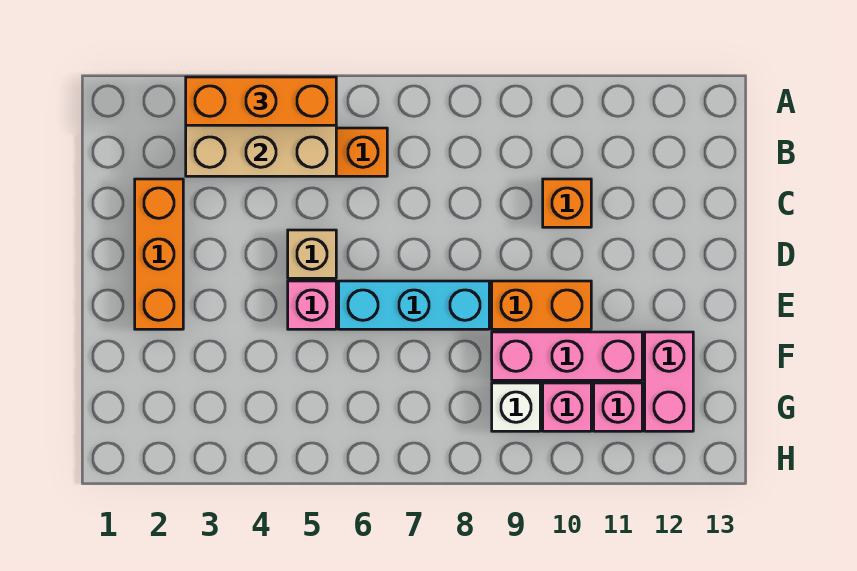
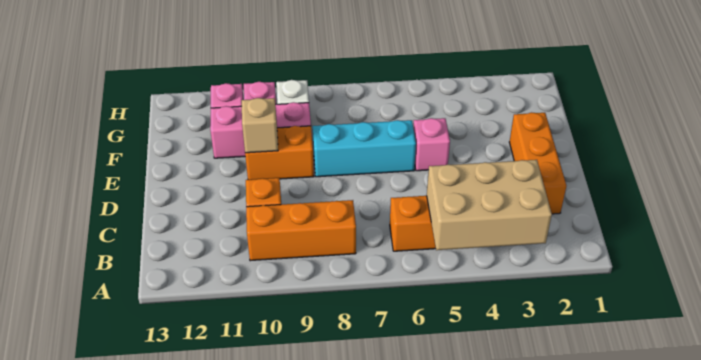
orange 1x3 brick [186,77,336,125] -> orange 1x3 brick moved to [246,200,356,261]
tan 1x1 brick [288,230,336,278] -> tan 1x1 brick moved to [242,98,278,153]
pink 1x2 brick [645,332,693,431] -> none

